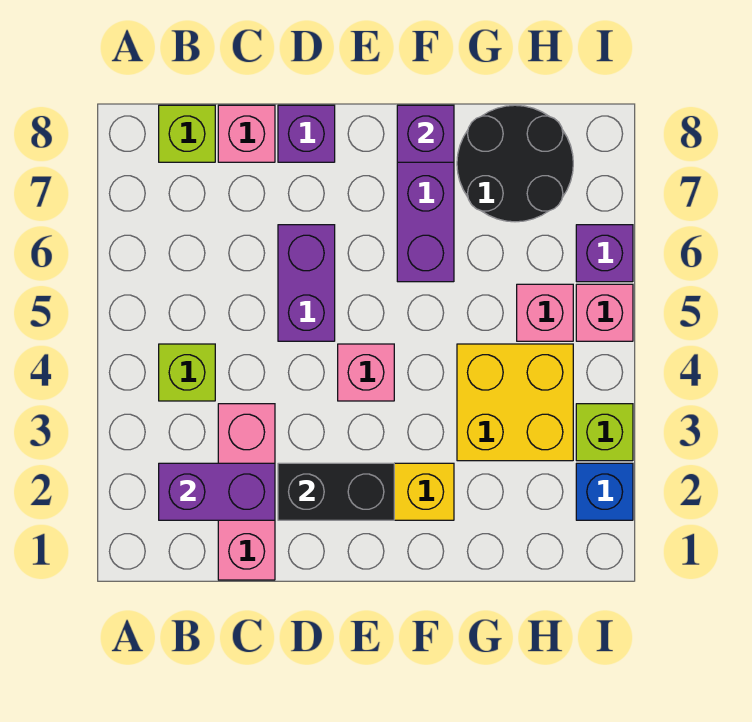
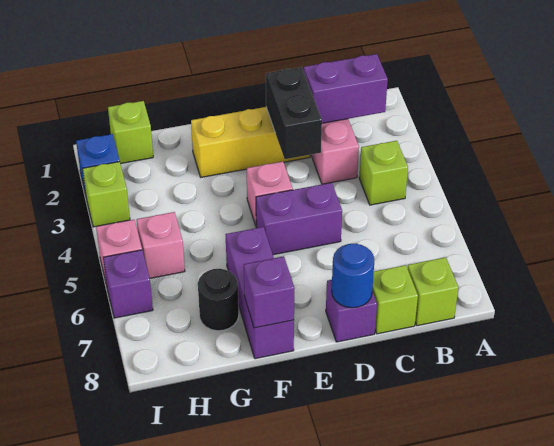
pink 1x1 brick [218,105,275,162] -> lime 1x1 brick [372,265,418,334]
black 1x2 brick [278,463,394,520] -> black 1x2 brick turned to [266,67,322,159]
purple 1x2 brick [278,225,335,341] -> purple 1x2 brick turned to [256,183,342,255]
none -> blue 1x1 round brick [332,244,374,308]
yellow 2x2 brick [457,344,573,461] -> none
black 2x2 round brick [457,105,573,222] -> black 1x1 round brick [198,269,239,331]
none -> lime 1x1 brick [108,101,153,164]

